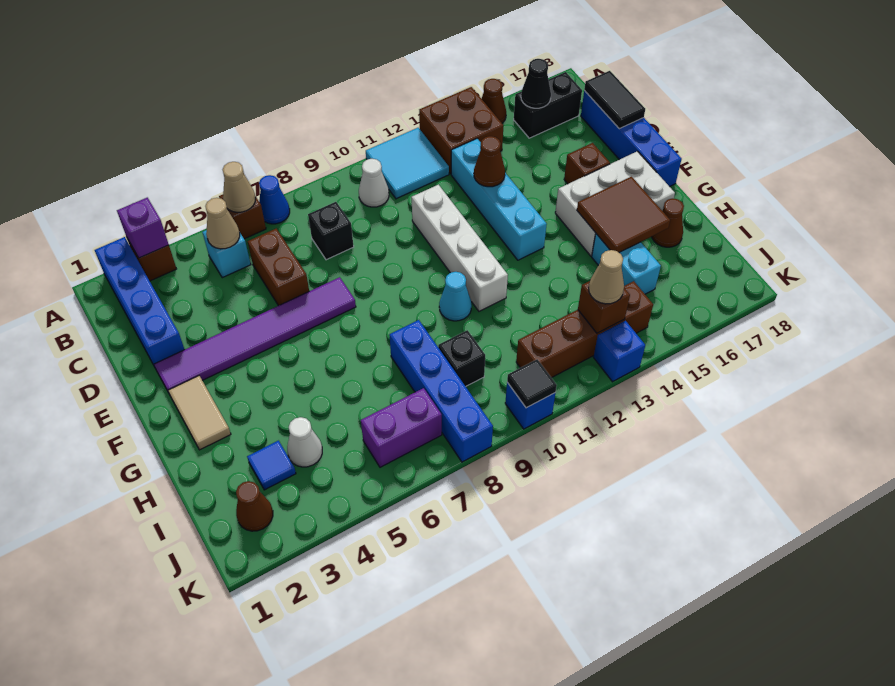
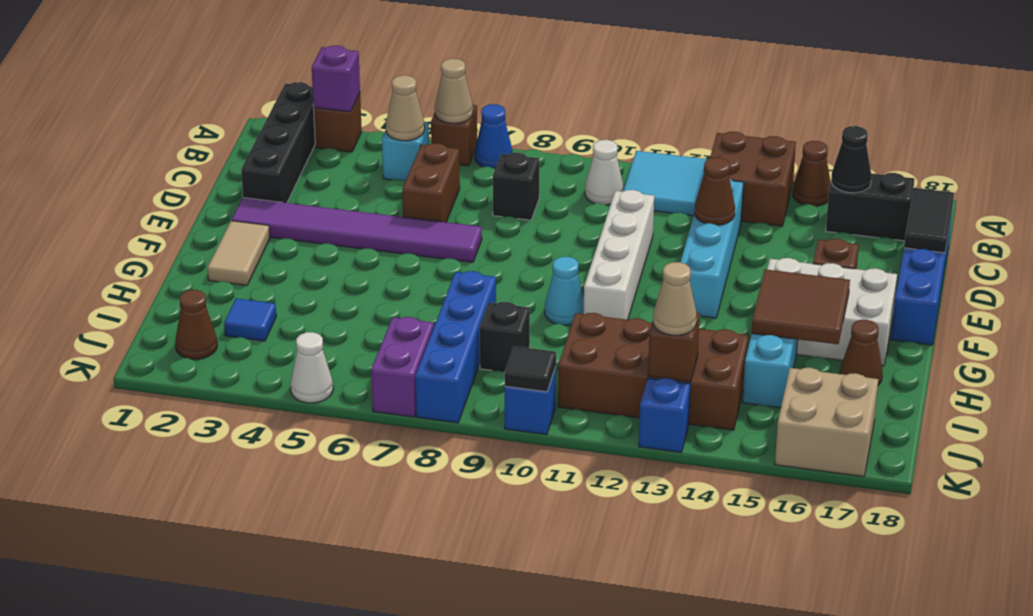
blue 1x4 brick [95,237,185,367] -> black 1x4 brick [241,82,315,203]
white 1x1 cone [287,417,322,467] -> white 1x1 cone moved to [290,332,333,403]
purple 1x2 brick [361,388,442,467] -> purple 1x2 brick turned to [371,317,434,417]
brown 1x4 brick [516,281,653,378] -> brown 2x4 brick [558,313,749,430]
none -> tan 2x2 brick [775,368,878,477]

